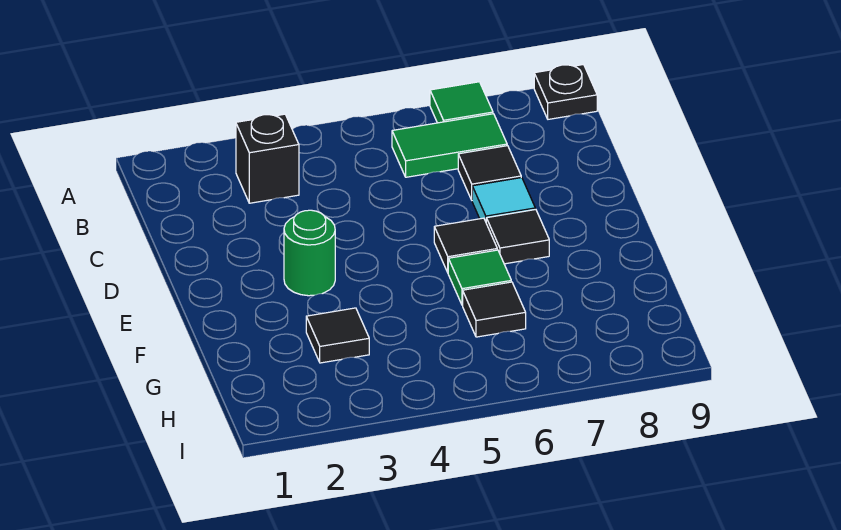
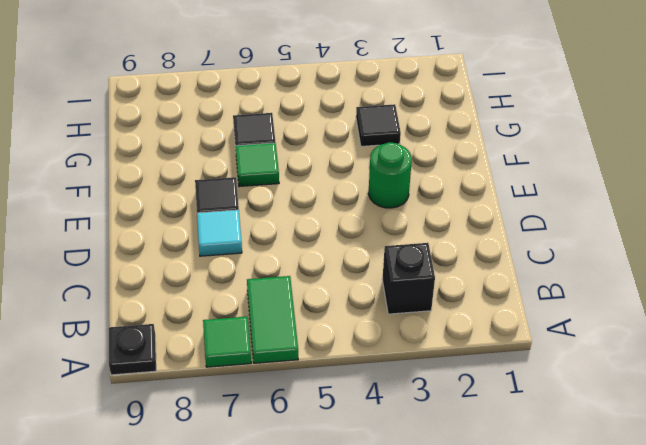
green 1x2 tile [392,114,507,177] -> green 1x2 tile turned to [247,276,298,363]
black 1x1 tile [458,146,521,200] -> none
black 1x1 tile [434,218,497,272] -> none

